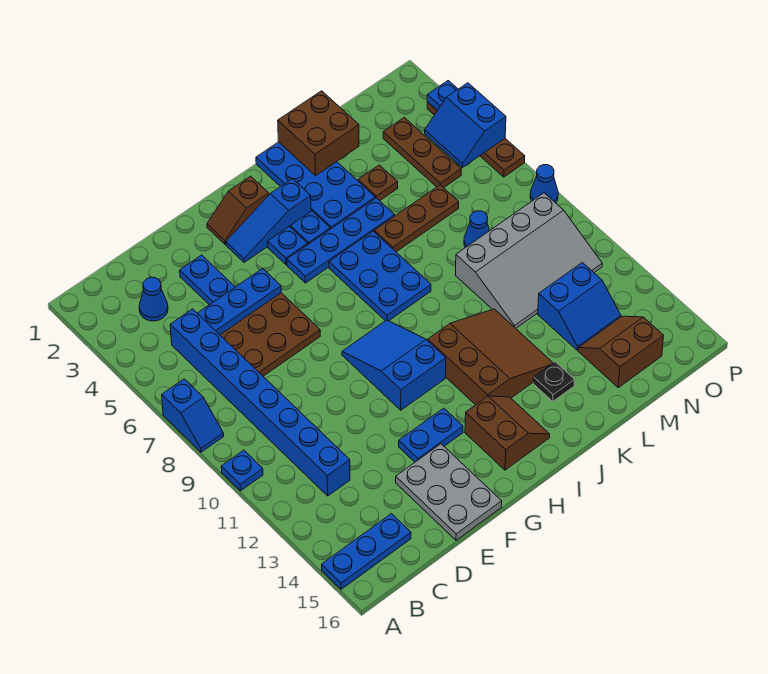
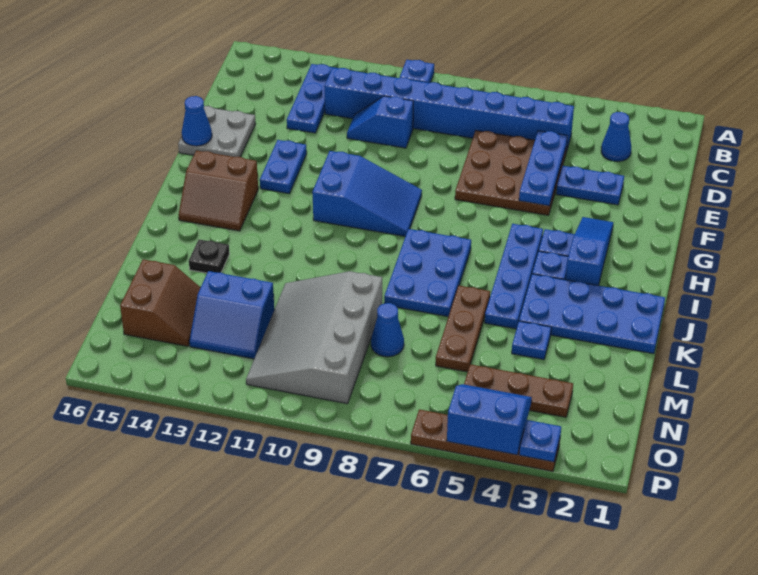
blue 1x2 slope [162,379,224,452] -> blue 1x2 slope moved to [347,96,413,148]
blue 1x3 plate [322,514,411,589] -> blue 1x3 plate moved to [287,64,339,133]
grey 2x3 plate [396,444,502,540] -> grey 2x2 plate [178,106,256,157]
brown 1x2 slope [207,176,269,244] -> none
blue 2x3 plate [329,231,431,321] -> blue 2x3 plate turned to [384,229,471,317]
brown 3x3 slope [428,309,553,405] -> none
brown 2x2 brick [278,91,359,176] -> none
brown 1x1 plate [358,165,398,201] -> blue 1x1 plate [512,321,551,360]
blue 2x2 slope [538,262,621,350] -> blue 2x2 slope turned to [189,271,274,359]
blue 1x1 cone [530,165,558,203] -> blue 1x1 cone moved to [182,96,212,146]

